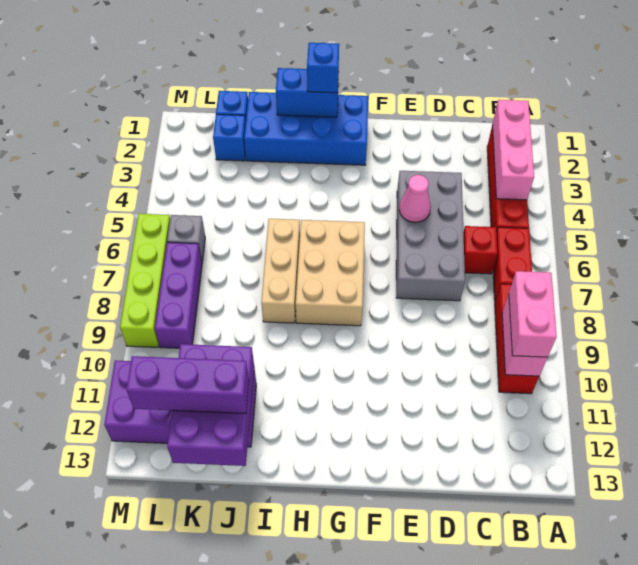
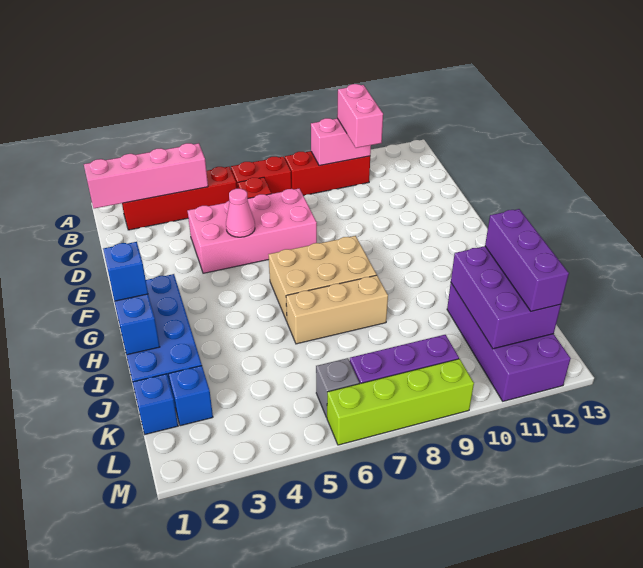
pink 1x3 brick [492,100,534,200] -> pink 1x4 brick [84,143,208,208]
pink 1x2 brick [509,271,557,357] -> pink 1x2 brick turned to [337,84,383,148]
grey 2x4 brick [396,171,465,301] -> pink 2x4 brick [188,189,317,273]
purple 2x3 brick [167,344,254,466] -> purple 2x3 brick turned to [451,246,561,349]

